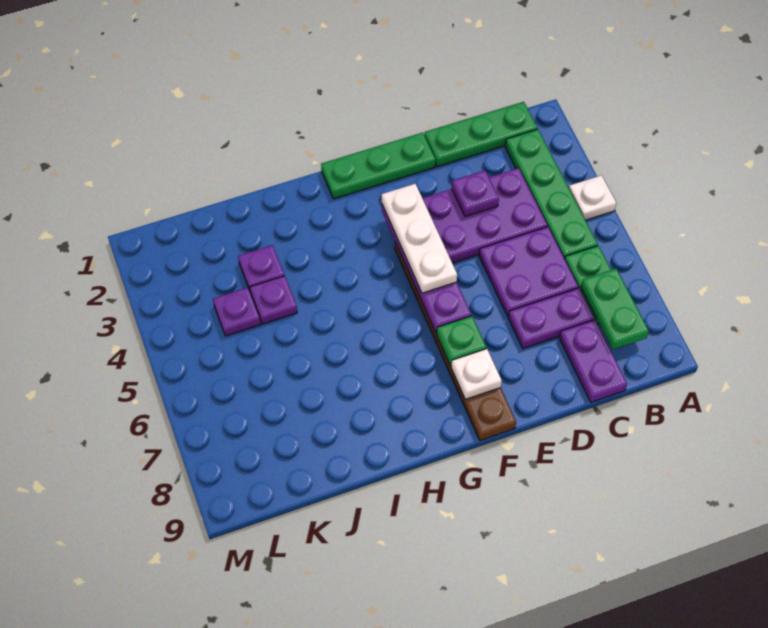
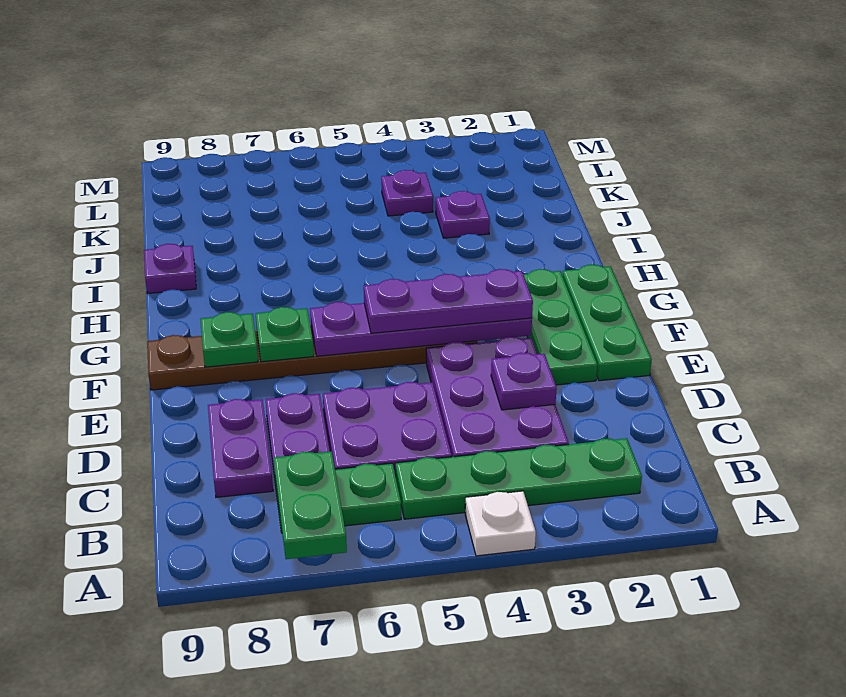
green 1x3 plate [424,102,537,167] -> green 1x3 plate moved to [524,269,598,385]
green 1x2 plate [581,269,649,349] -> green 1x2 plate turned to [274,451,347,559]
purple 1x2 plate [559,320,627,402] -> purple 1x2 plate turned to [208,399,273,497]
white 1x3 plate [382,184,457,293] -> purple 1x3 plate [364,269,533,333]
white 1x1 plate [451,349,502,399] -> green 1x1 plate [201,312,258,367]
purple 1x1 plate [250,276,297,324] -> purple 1x1 plate moved to [144,244,196,294]

